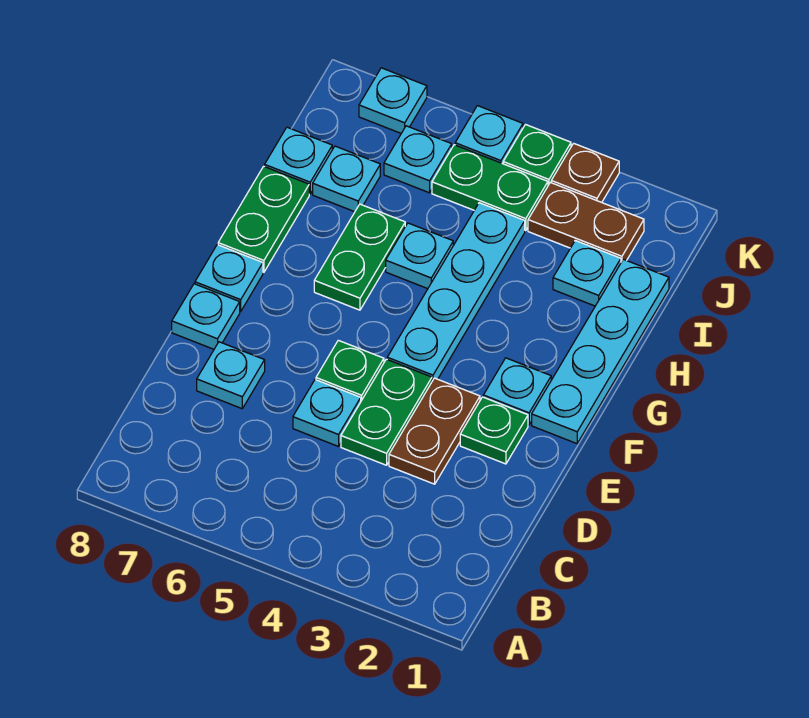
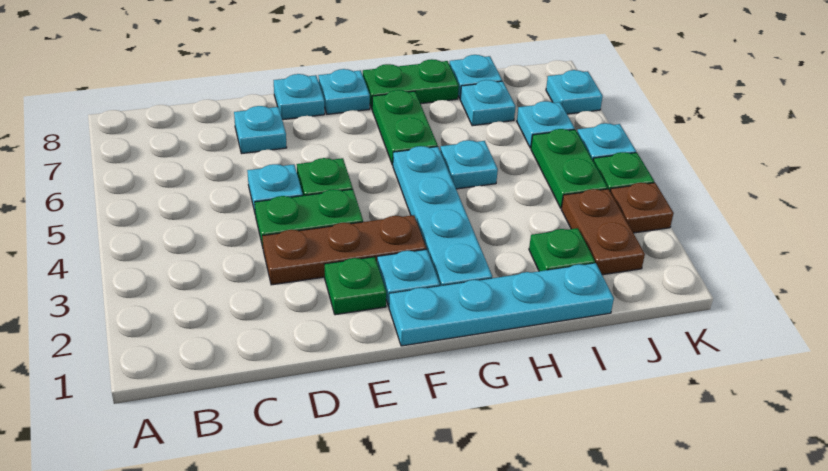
brown 1x2 plate [389,378,480,484] -> brown 1x3 plate [262,215,426,285]
cyan 1x4 plate [387,203,525,381] -> cyan 1x4 plate turned to [393,146,492,286]
green 1x2 plate [314,204,405,310] -> green 1x2 plate turned to [372,90,438,165]
cyan 1x1 plate [553,241,621,306] -> green 1x1 plate [529,228,595,271]

